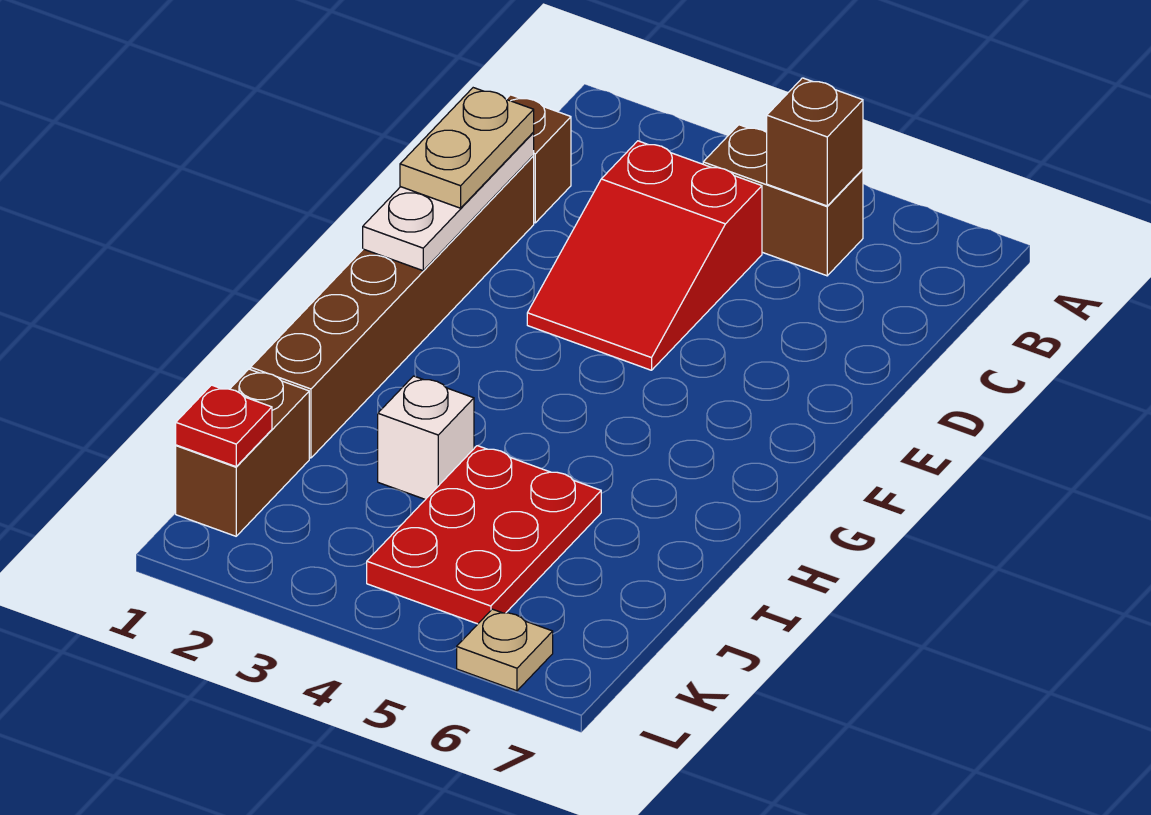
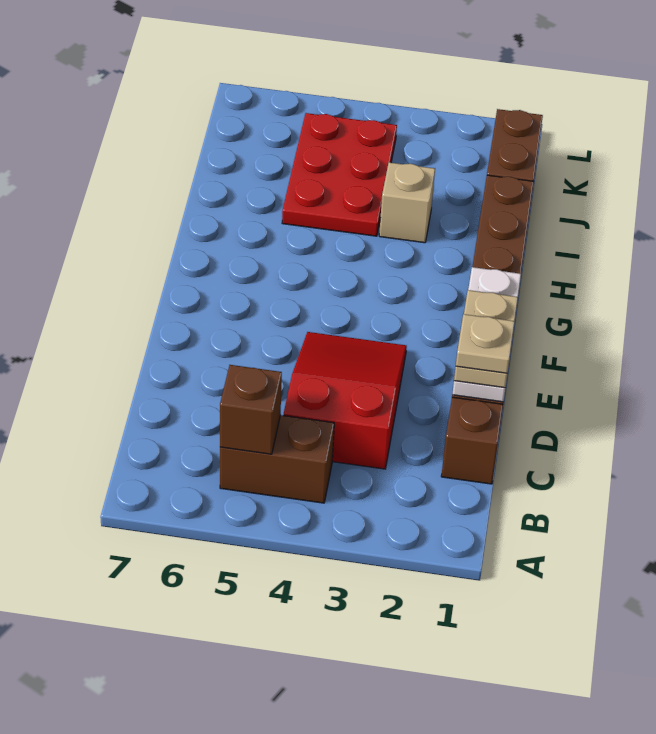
white 1x1 brick [378,376,474,500] -> tan 1x1 brick [379,162,435,243]
red 1x1 plate [176,385,272,467] -> none
tan 1x1 plate [457,609,553,691] -> tan 1x1 plate moved to [456,314,515,373]

